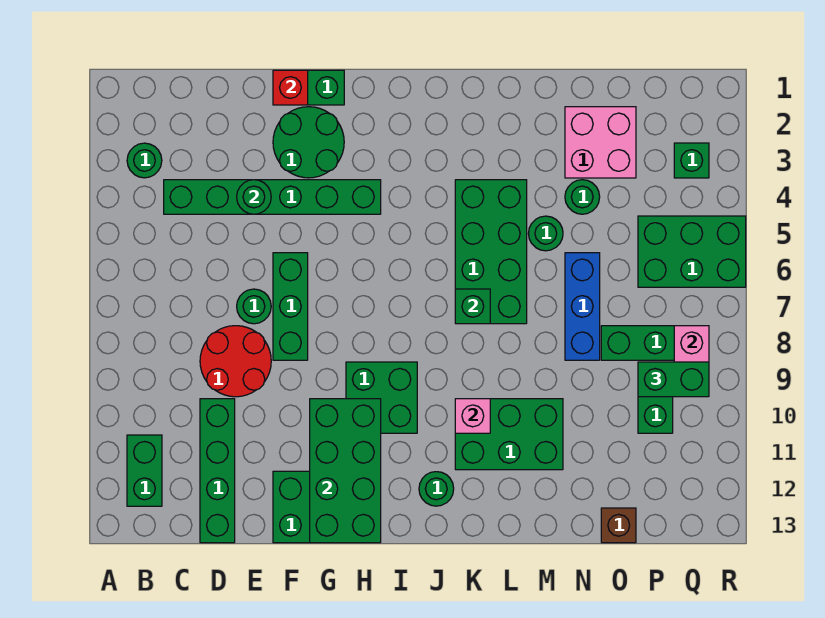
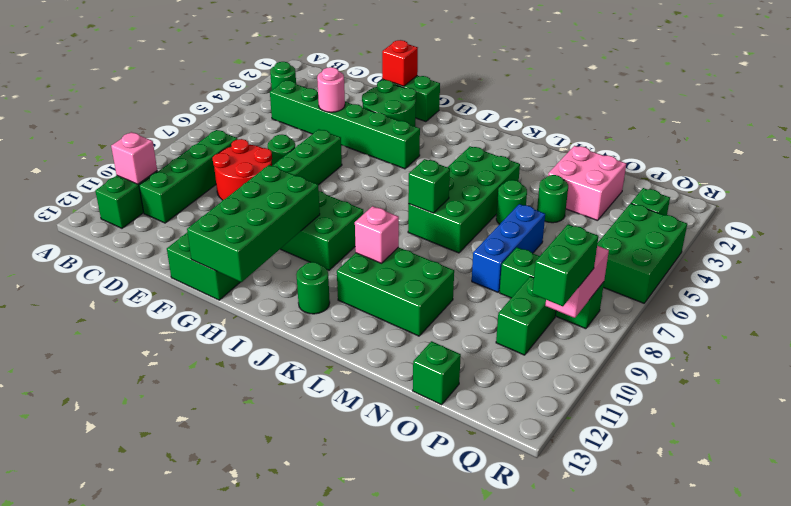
none -> pink 1x1 brick [111,132,157,184]
green 1x4 brick [200,399,235,543] -> green 1x4 brick moved to [139,130,238,223]
green 1x1 round brick [237,180,271,214] -> pink 1x1 round brick [317,67,345,112]
brown 1x1 brick [601,508,636,543] -> green 1x1 brick [413,341,461,405]
green 2x3 brick [638,216,746,287] -> green 2x3 brick turned to [597,203,687,303]
green 1x2 brick [638,362,709,397] -> green 1x2 brick turned to [532,224,598,306]

